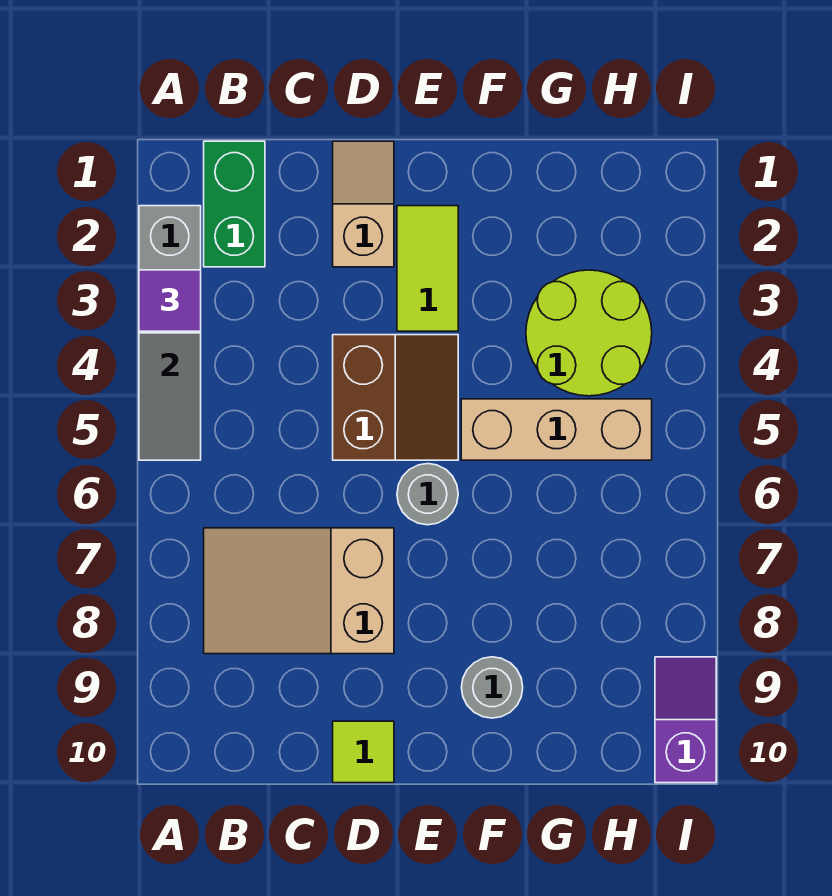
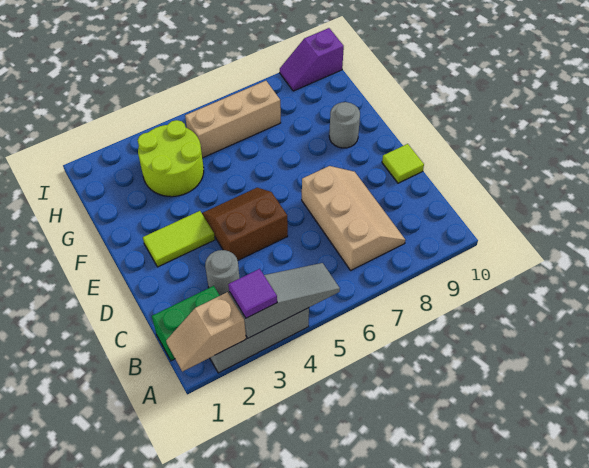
tan 2x3 slope [204,528,394,654] -> tan 2x3 slope turned to [302,166,405,270]
tan 1x2 slope [333,141,394,267] -> tan 1x2 slope moved to [166,292,246,371]
grey 1x1 round brick [397,464,458,525] -> grey 1x1 round brick moved to [205,250,240,296]
tan 1x3 brick [461,399,652,460] -> tan 1x3 brick turned to [185,81,281,158]

